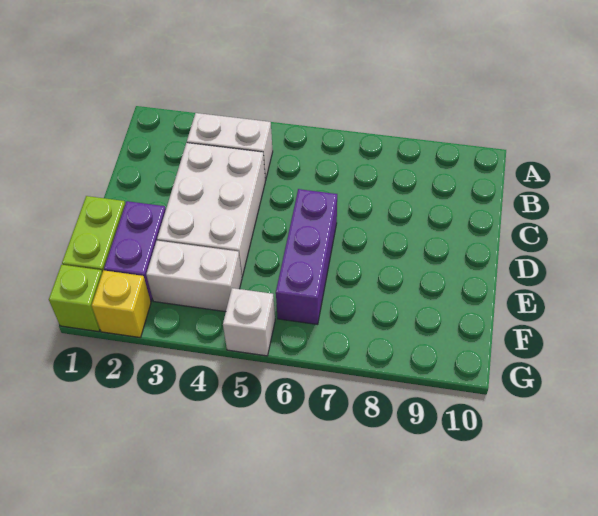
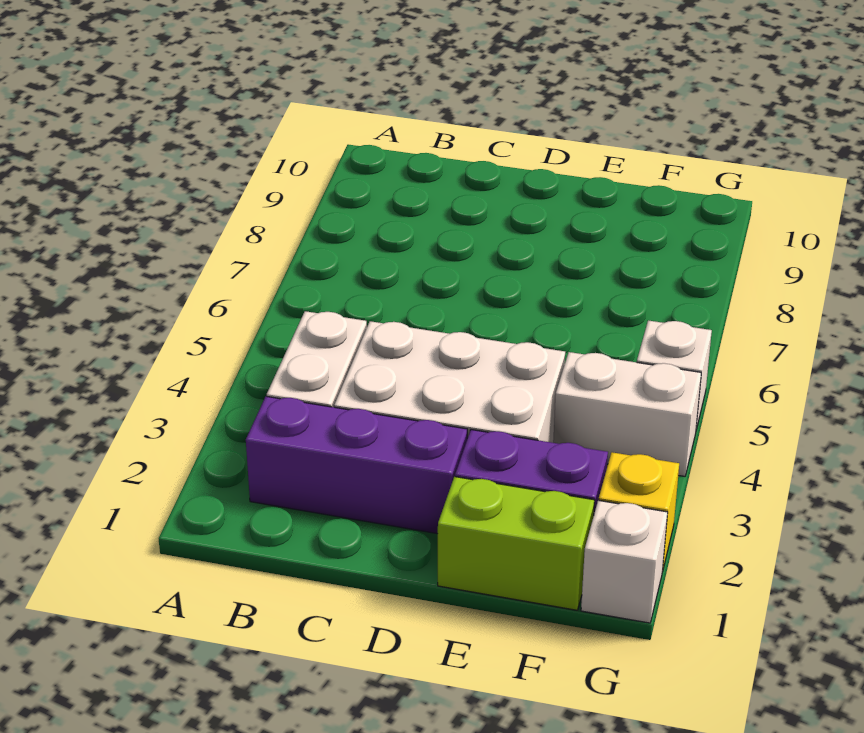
purple 1x3 brick [276,189,337,324] -> purple 1x3 brick moved to [246,396,467,534]
white 1x2 brick [146,241,242,312] -> white 1x2 brick turned to [553,352,701,476]
lime 1x1 brick [49,265,102,332] -> white 1x1 brick [581,500,668,623]

